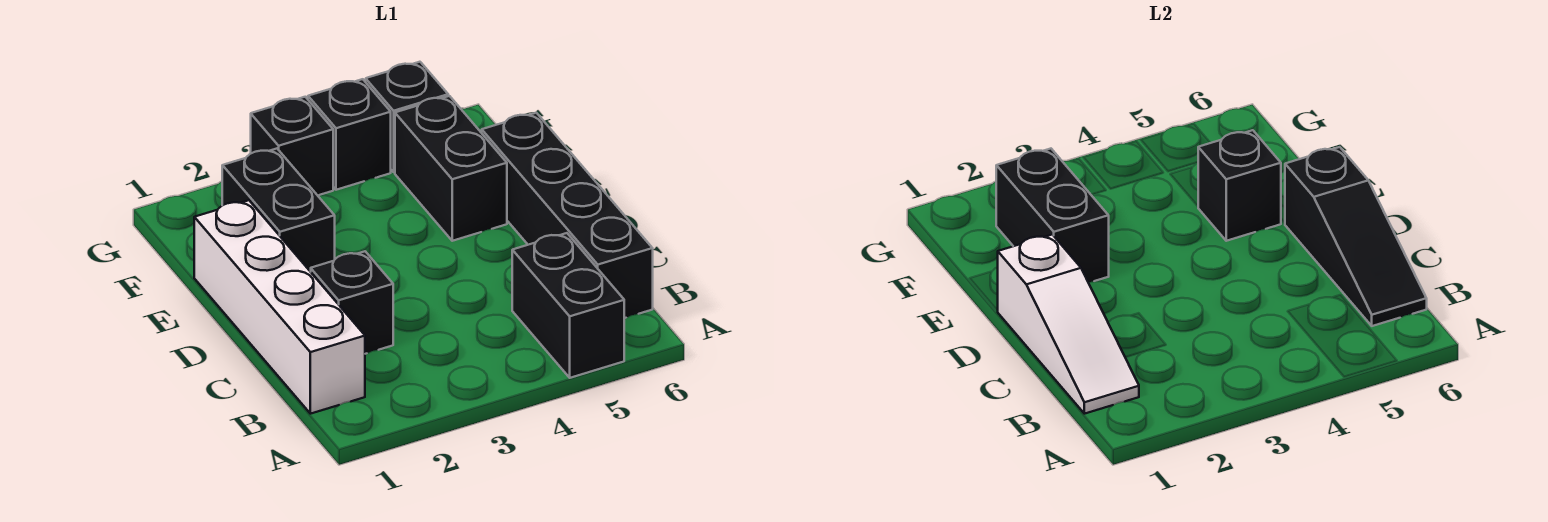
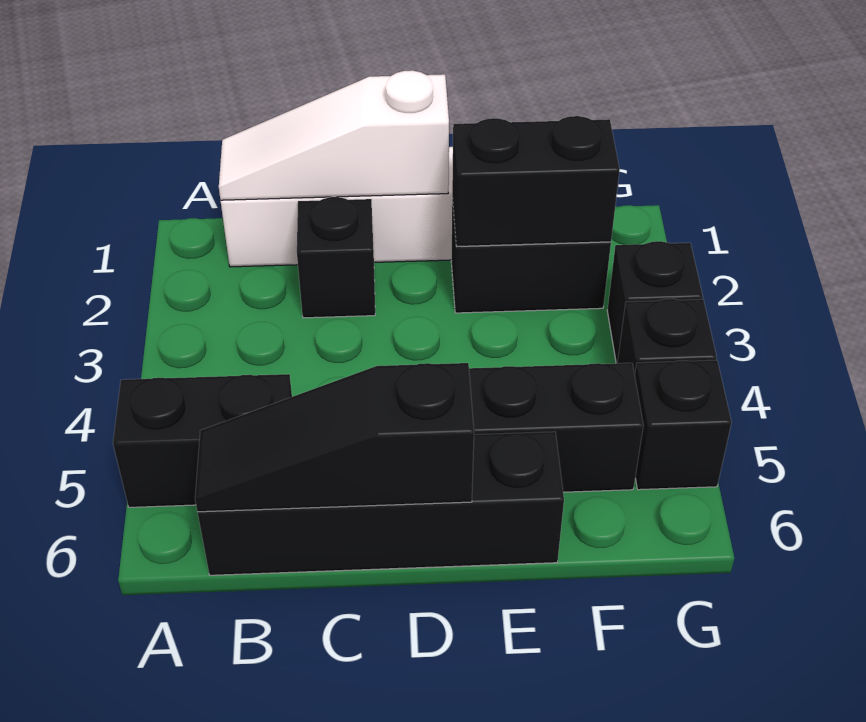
black 1x1 brick [1198,130,1281,241] -> none

